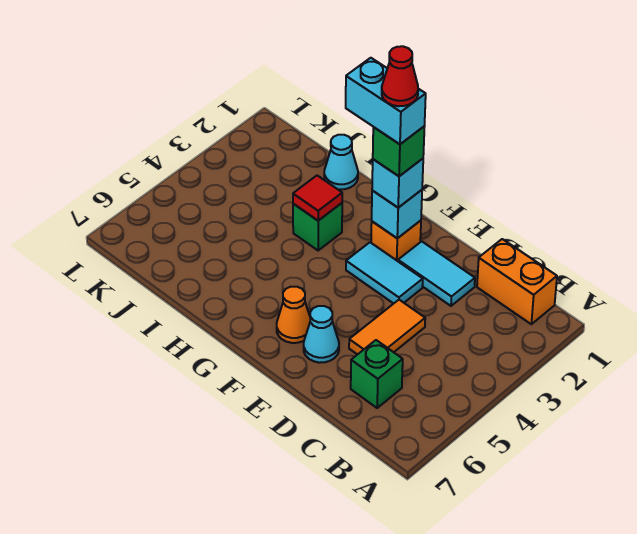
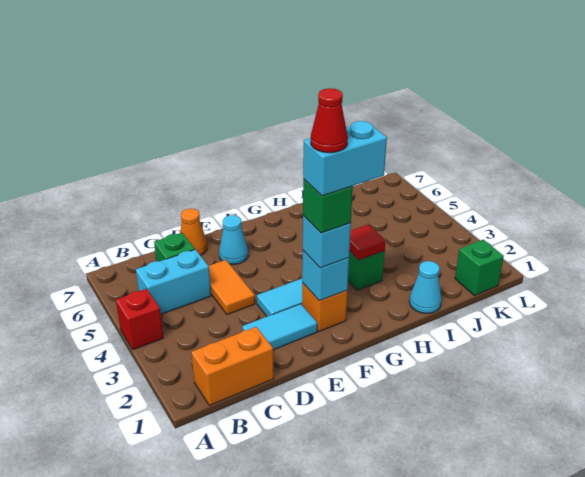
none -> red 1x1 brick [116,289,163,349]
none -> cyan 1x2 brick [136,249,211,314]
orange 1x1 cone [277,287,310,343] -> orange 1x1 cone moved to [180,209,207,256]
none -> green 1x1 brick [455,240,504,295]

